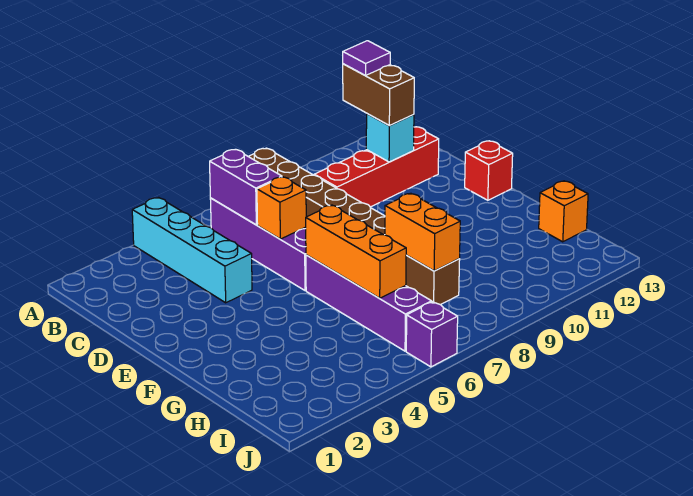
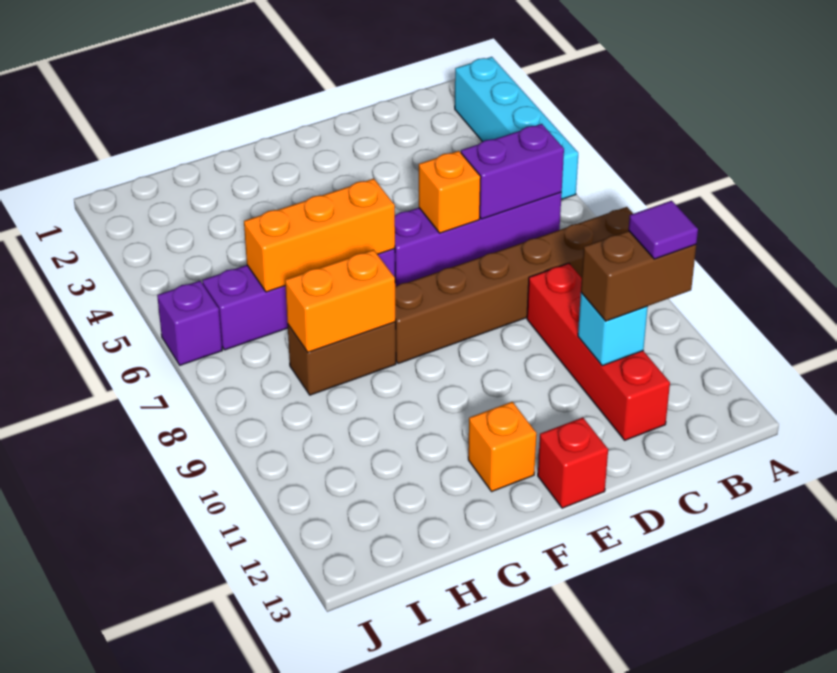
cyan 1x4 brick [132,197,252,303] -> cyan 1x4 brick turned to [455,57,578,200]
orange 1x1 brick [539,181,588,242] -> orange 1x1 brick moved to [468,402,536,492]

